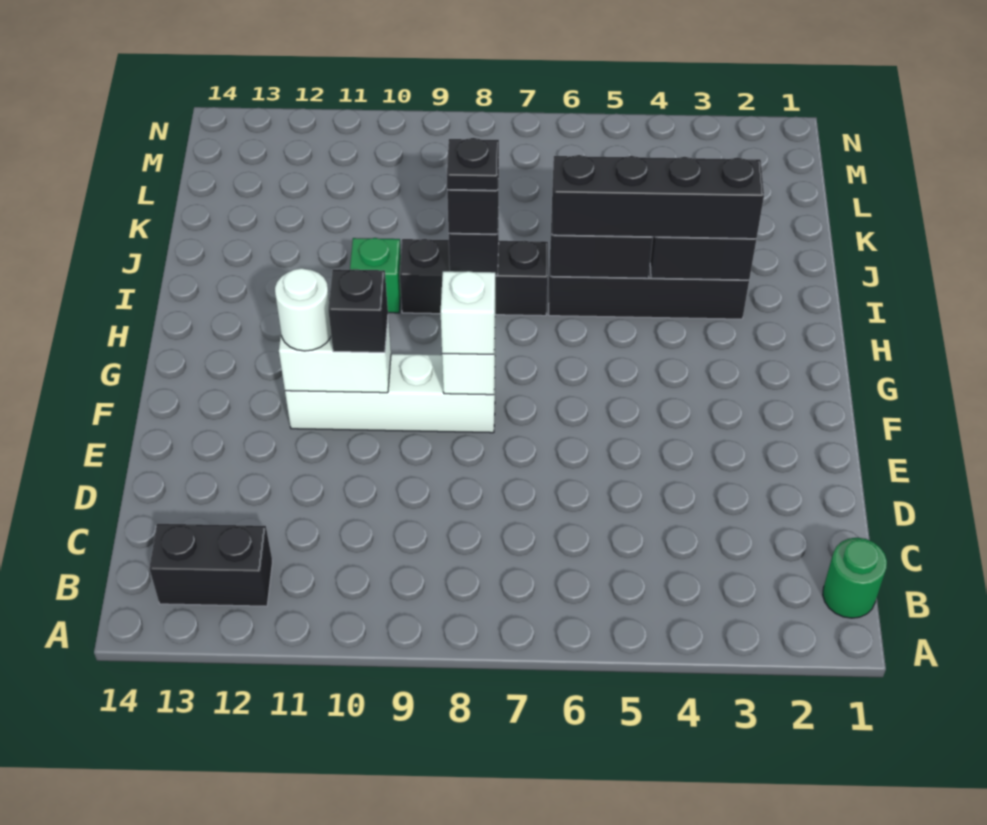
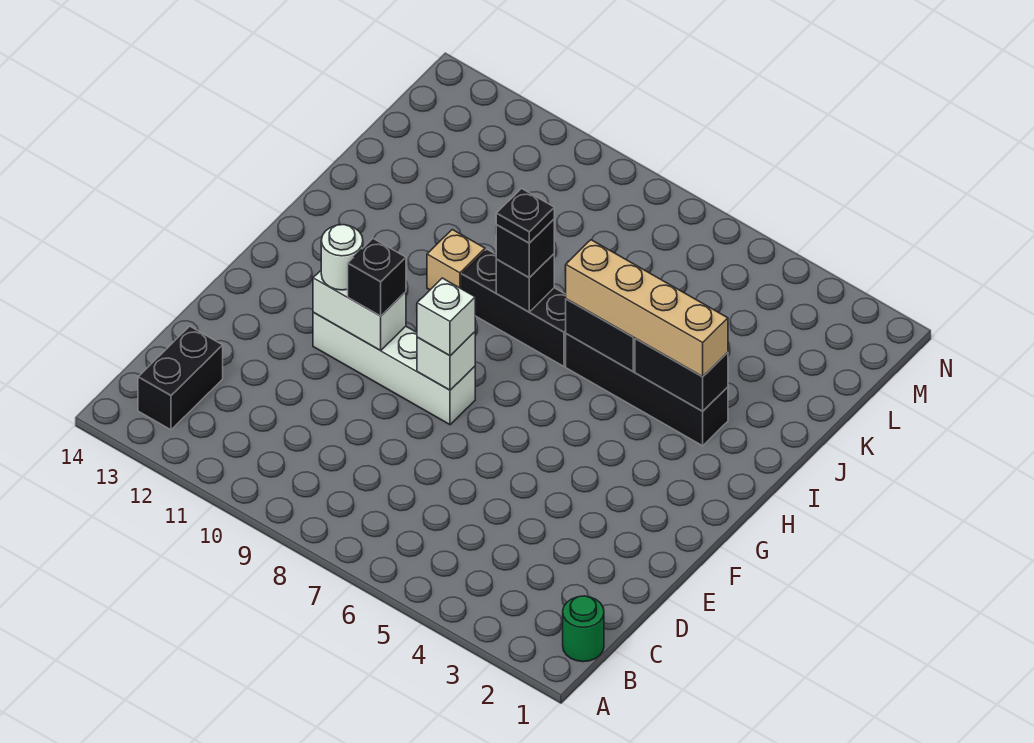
black 1x2 brick [149,524,273,606] -> black 1x2 brick turned to [138,326,223,430]
black 1x4 brick [552,155,764,239] -> tan 1x4 brick [565,240,728,377]
green 1x1 brick [350,238,401,313] -> tan 1x1 brick [427,230,485,290]

